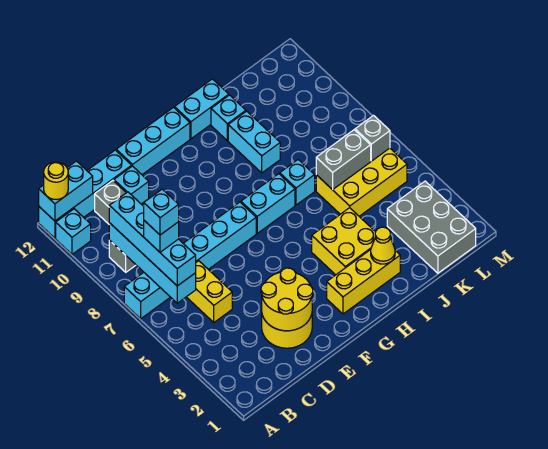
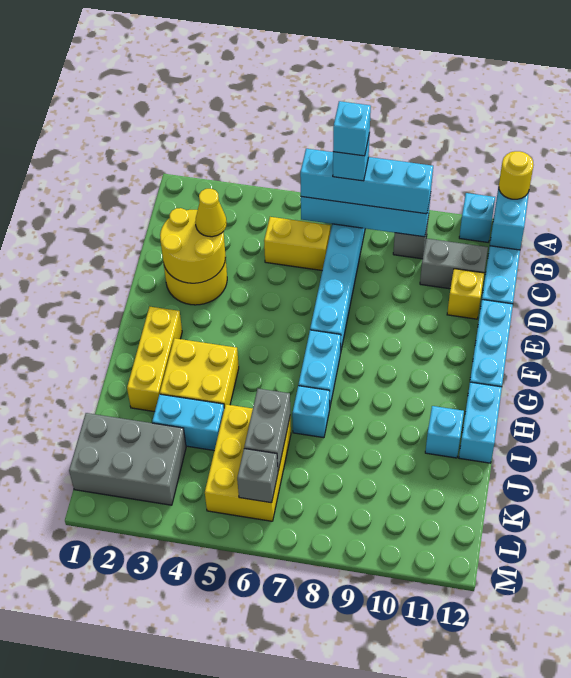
cyan 1x1 brick [114,166,149,204] -> yellow 1x1 brick [447,269,484,319]
yellow 1x1 cone [371,227,395,264] -> yellow 1x1 cone moved to [195,189,227,237]
cyan 1x2 brick [228,111,280,173] -> cyan 1x2 brick moved to [152,394,224,450]

